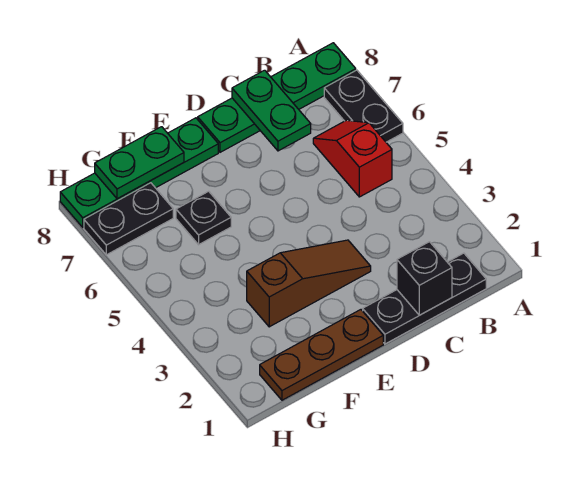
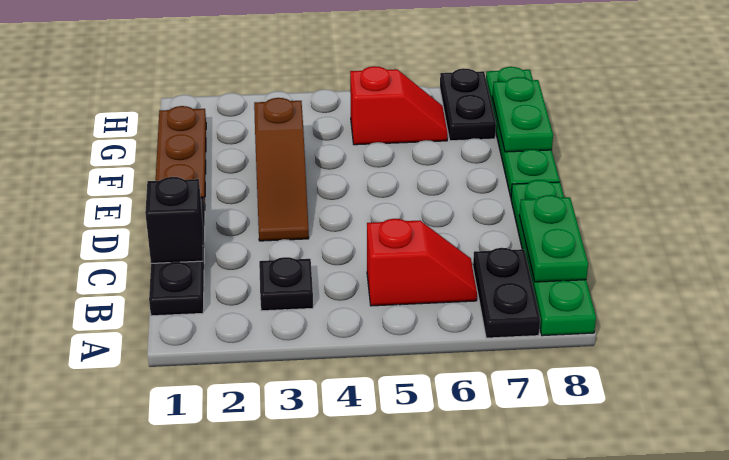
black 1x2 plate [324,70,403,142] -> black 1x2 plate turned to [473,248,540,338]
green 1x2 plate [232,70,311,151] -> green 1x2 plate turned to [519,195,588,282]
black 1x1 plate [176,191,231,245] -> black 1x1 plate moved to [259,257,313,311]
none -> red 1x2 slope [350,66,448,145]

